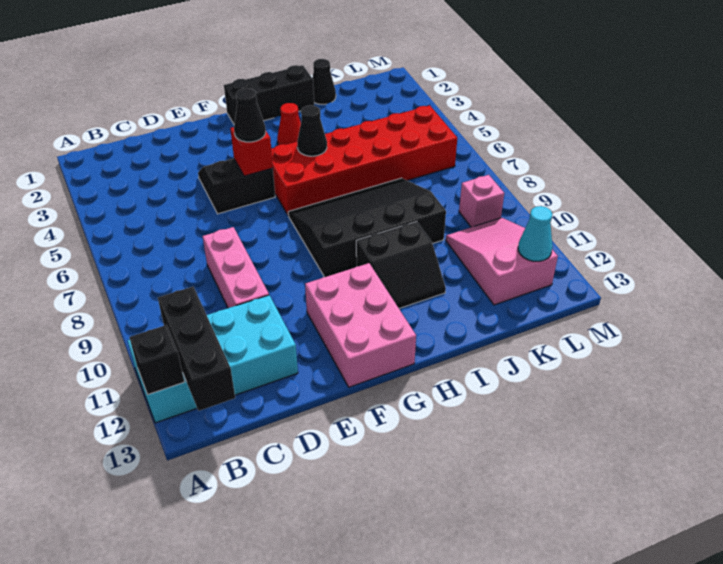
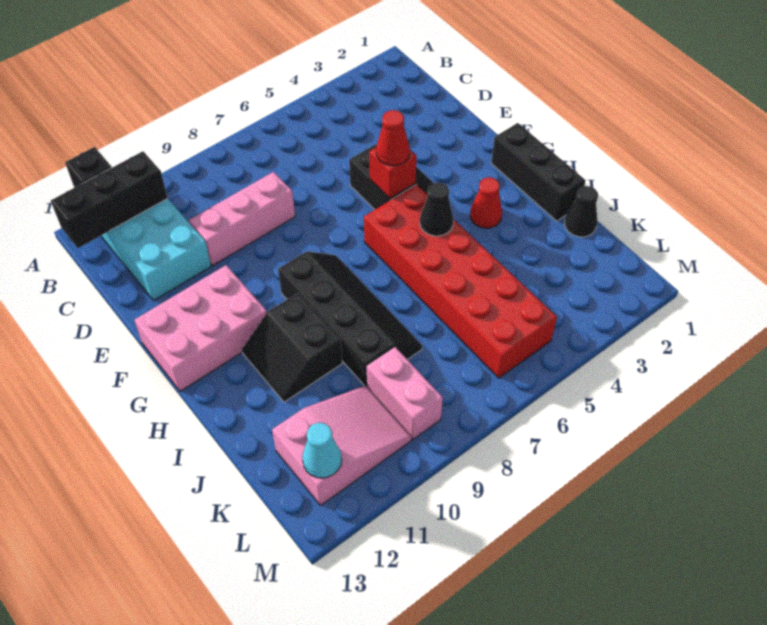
black 1x1 cone [234,88,266,142] -> red 1x1 cone [376,110,410,166]
black 3x4 slope [288,178,446,277] -> black 2x4 slope [278,251,422,387]
pink 1x1 brick [459,175,504,227] -> pink 1x2 brick [367,347,443,439]

